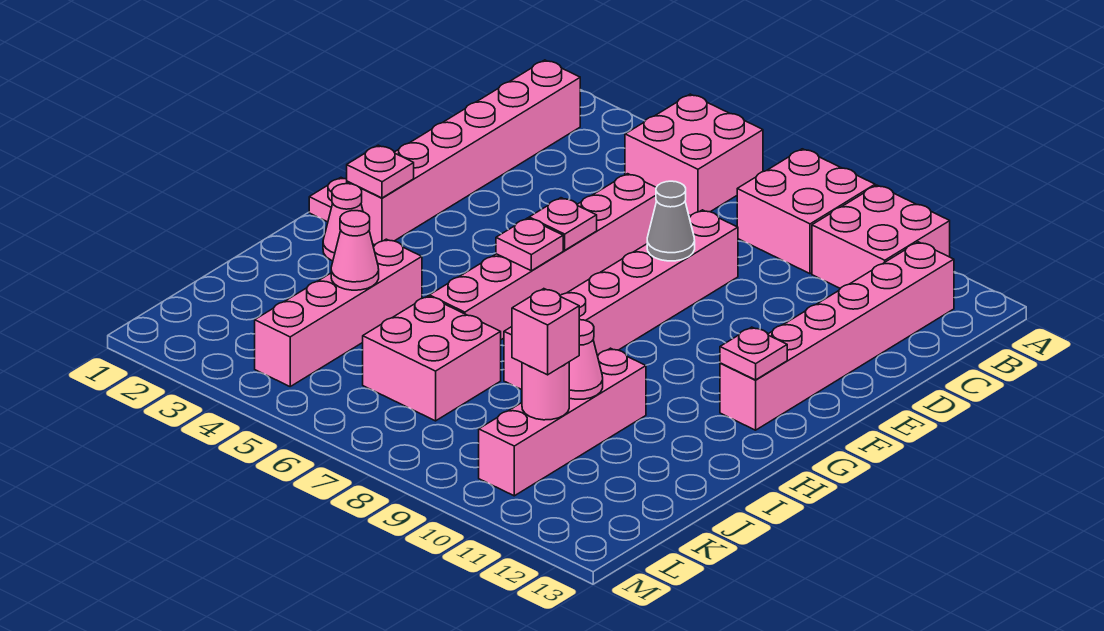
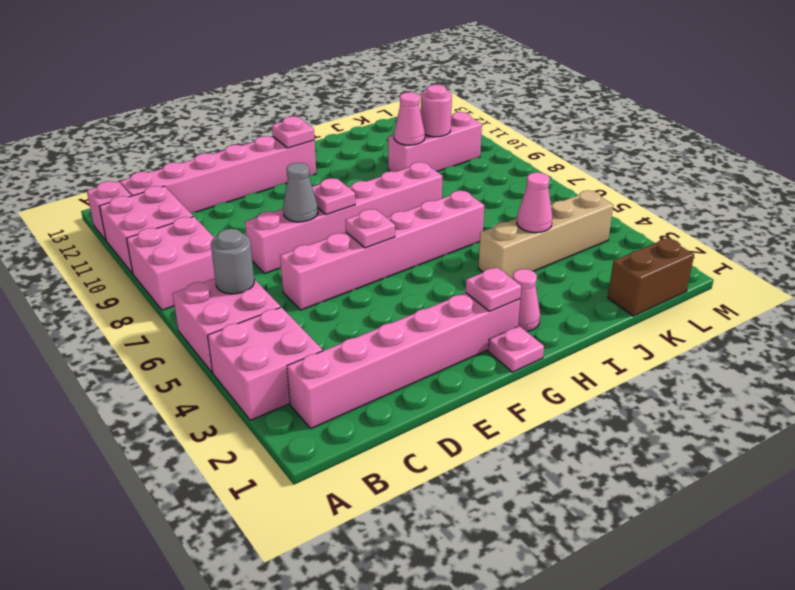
none -> grey 1x1 round brick [211,229,254,294]
pink 1x1 plate [496,218,563,271] -> pink 1x1 plate moved to [312,178,355,215]
pink 1x4 brick [255,239,422,386] -> tan 1x4 brick [478,190,613,279]
pink 1x4 brick [479,348,646,496] -> pink 1x3 brick [388,112,482,172]
pink 2x2 brick [363,296,501,421] -> pink 2x2 brick moved to [208,307,323,420]
none -> brown 1x2 brick [608,238,694,316]
pink 1x1 brick [512,289,579,375] -> pink 1x1 brick moved to [87,181,131,240]

